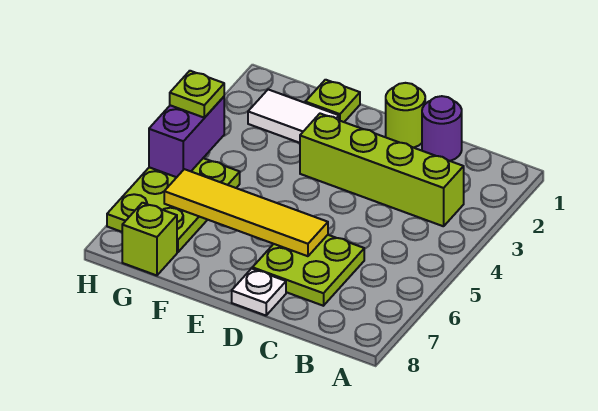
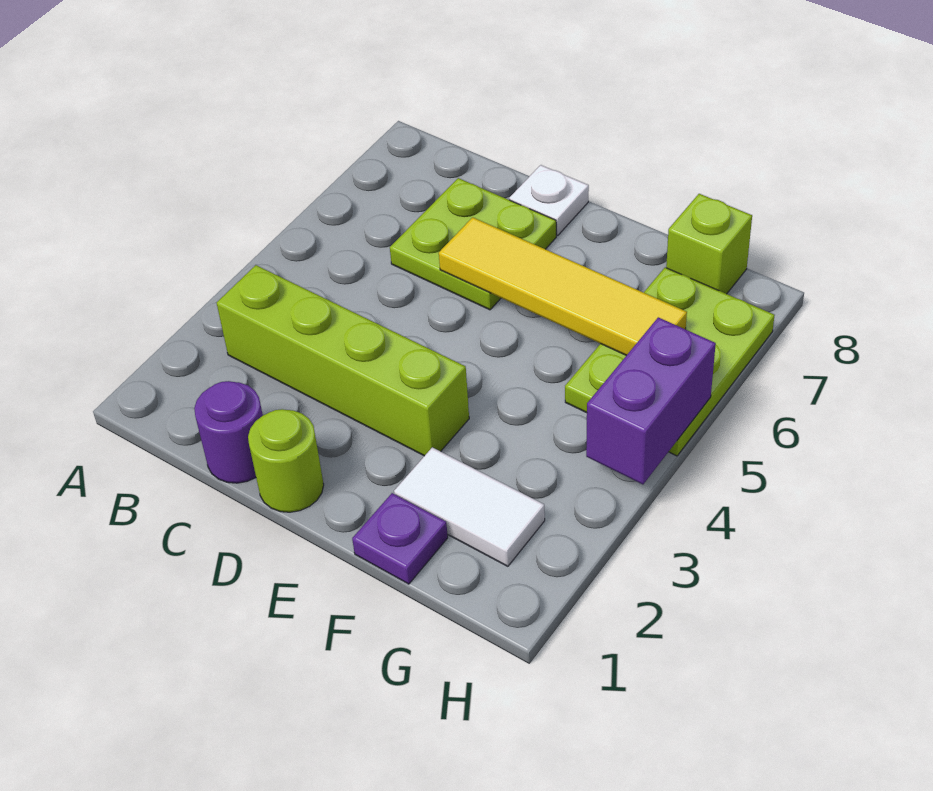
lime 1x1 plate [305,80,360,122] -> purple 1x1 plate [352,493,448,584]
lime 1x1 plate [170,71,224,118] -> none

